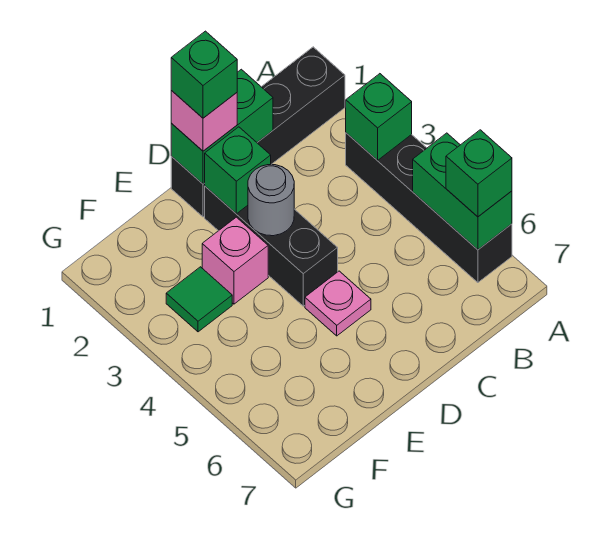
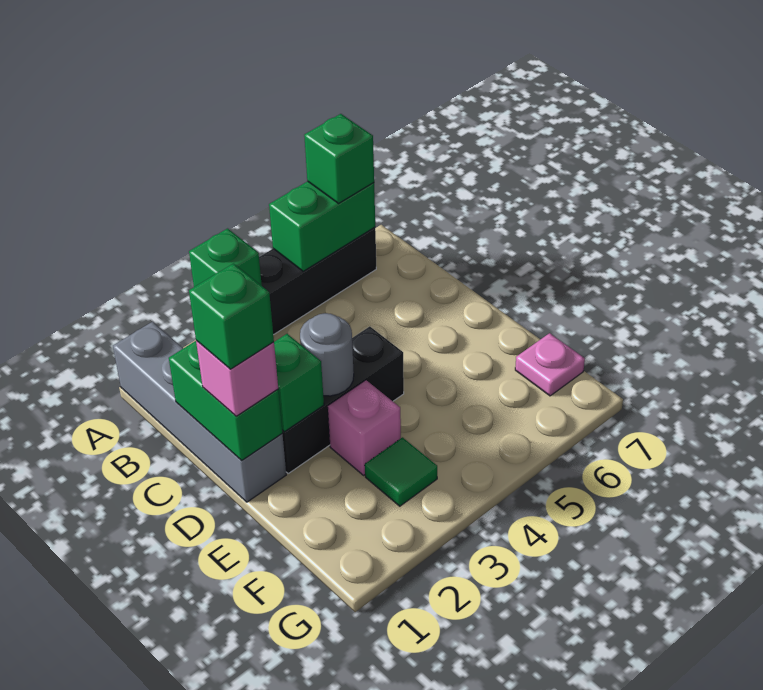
black 1x4 brick [171,47,345,217] -> grey 1x4 brick [113,322,286,502]
pink 1x1 plate [305,271,371,336] -> pink 1x1 plate moved to [515,333,585,396]

